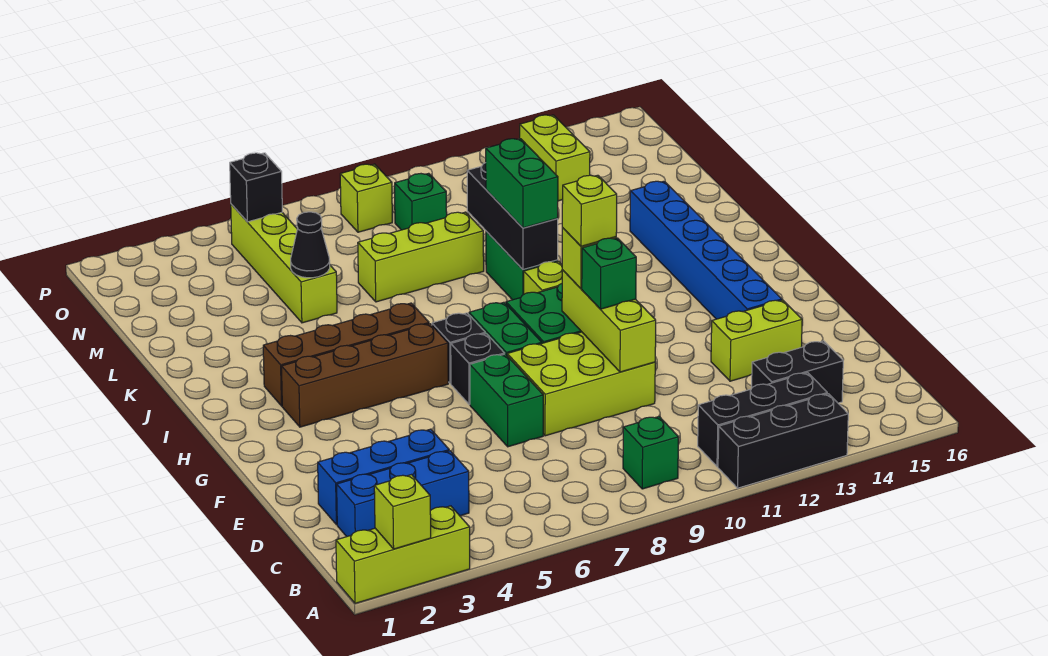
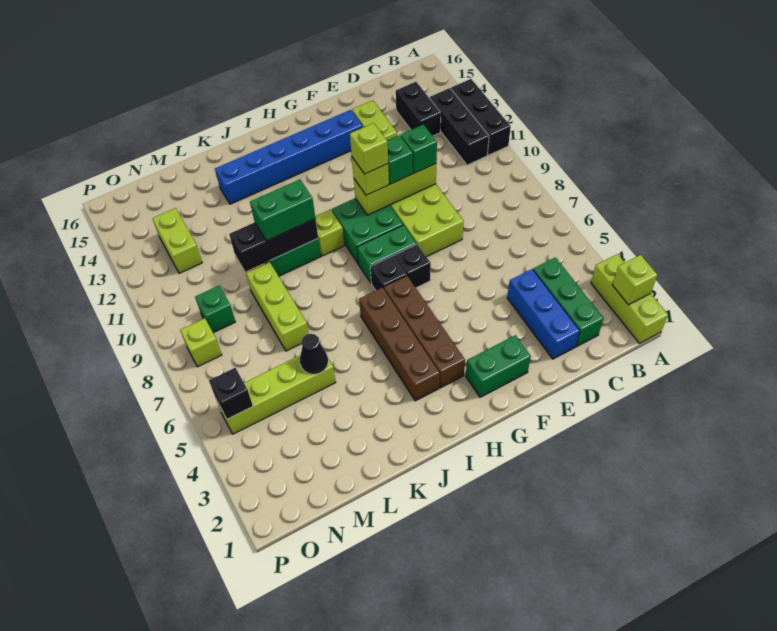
green 1x1 brick [623,417,678,489] -> green 1x1 brick moved to [401,125,437,173]
blue 1x3 brick [337,451,469,537] -> green 1x3 brick [533,257,604,347]
green 1x2 brick [470,354,543,447] -> green 1x2 brick moved to [466,335,531,397]
lime 1x2 brick [520,115,590,201] -> lime 1x2 brick turned to [152,208,202,273]

